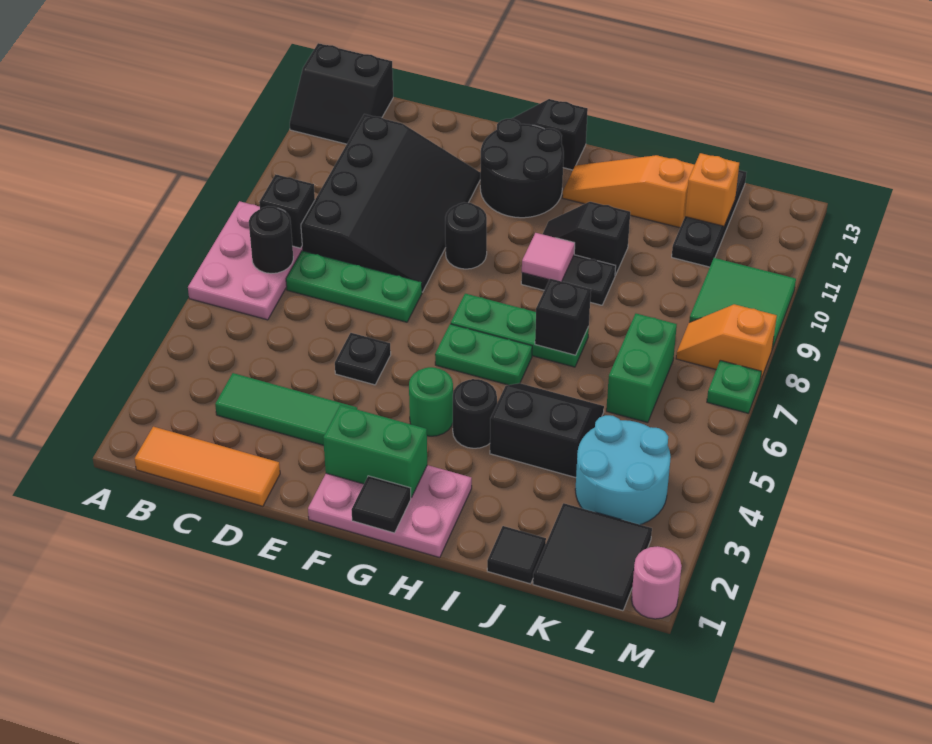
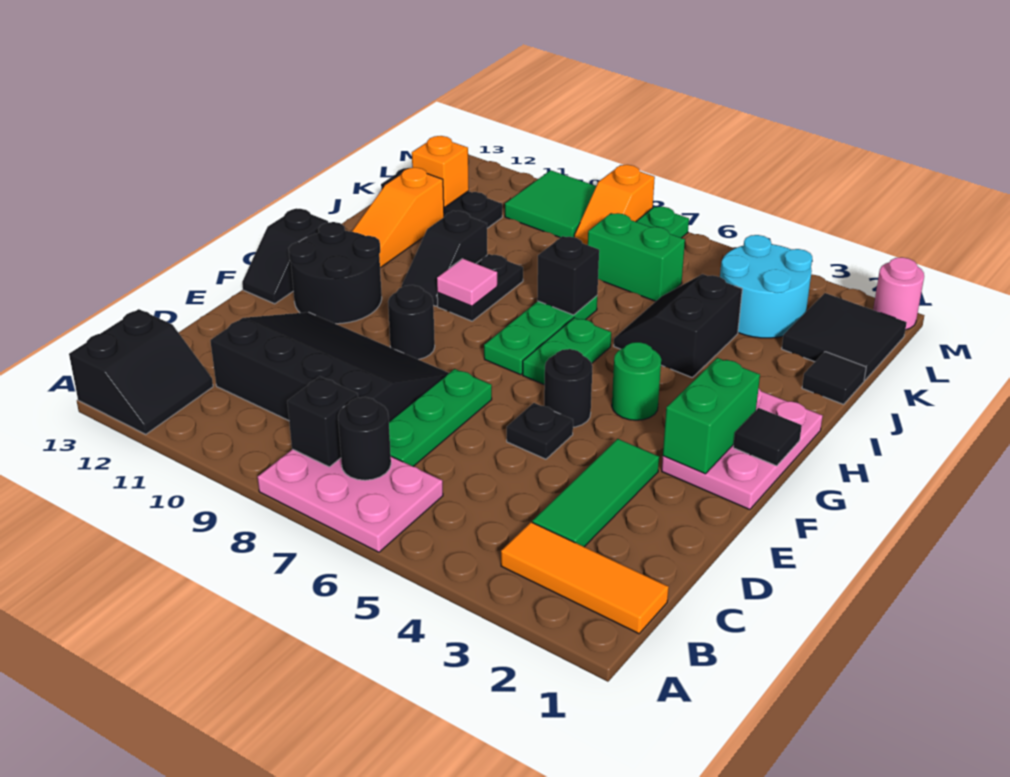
orange 1x3 tile [135,427,280,506] -> orange 1x3 tile turned to [501,522,669,634]
black 1x1 round brick [453,379,497,448] -> black 1x1 round brick moved to [544,349,592,427]

